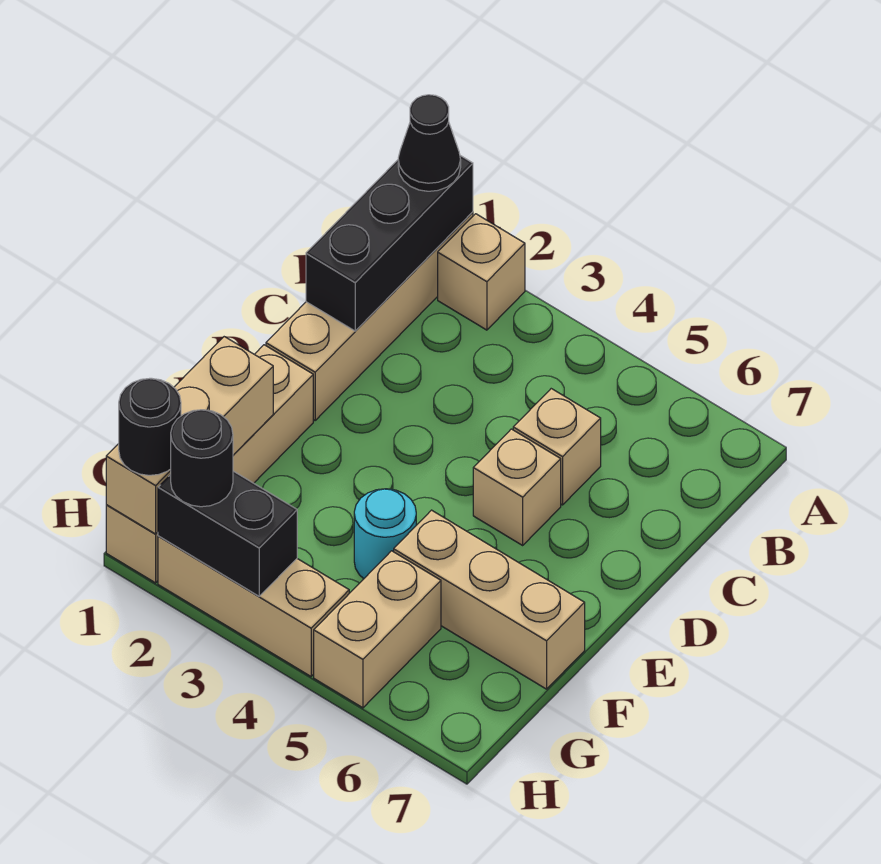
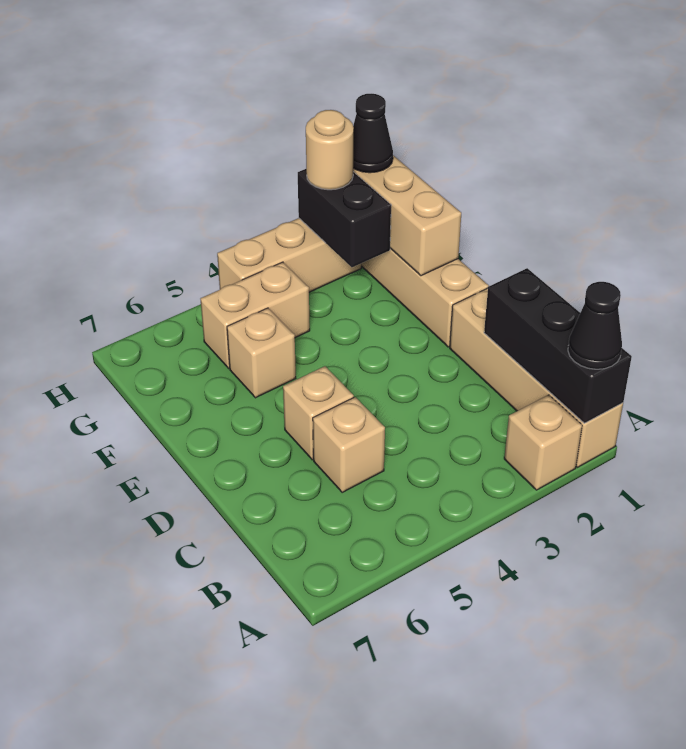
cyan 1x1 round brick [354,489,416,578] -> none
tan 1x3 brick [394,510,585,689] -> tan 1x1 brick [227,308,296,398]
tan 1x2 brick [314,551,441,708] -> tan 1x2 brick turned to [201,262,310,368]
black 1x1 round brick [119,378,181,475] -> black 1x1 cone [353,94,393,173]
black 1x2 brick [158,471,297,596] -> black 1x2 brick turned to [298,169,391,267]
black 1x1 round brick [171,410,233,507] -> tan 1x1 round brick [306,110,354,190]

